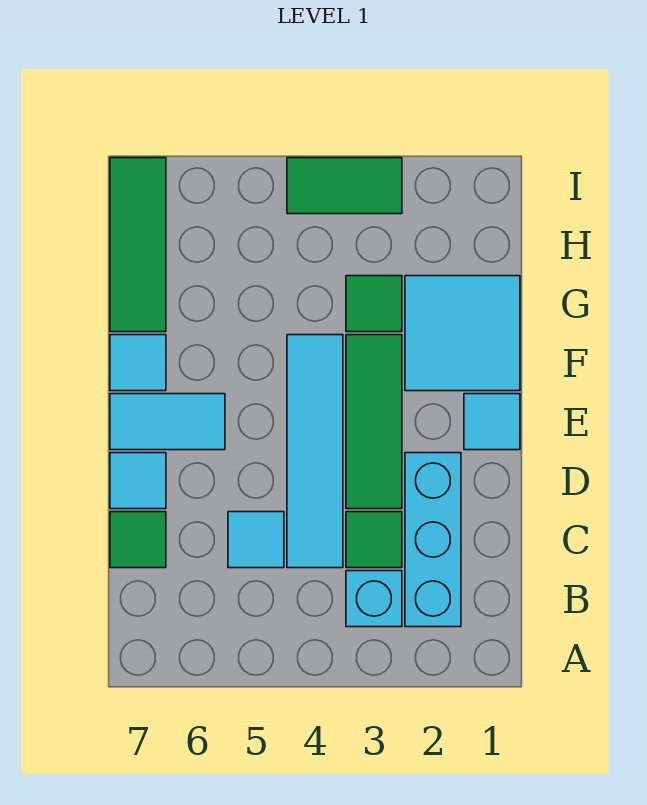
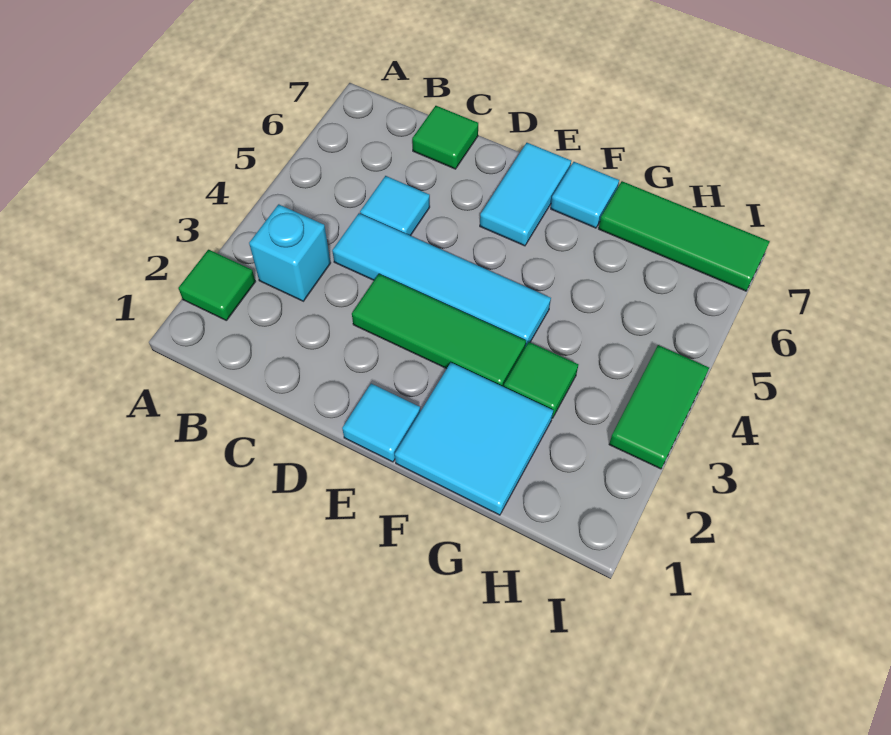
cyan 1x3 brick [405,453,461,627] -> none
green 1x1 tile [346,512,402,568] -> green 1x1 tile moved to [178,250,256,320]
cyan 1x1 tile [110,453,166,509] -> none

